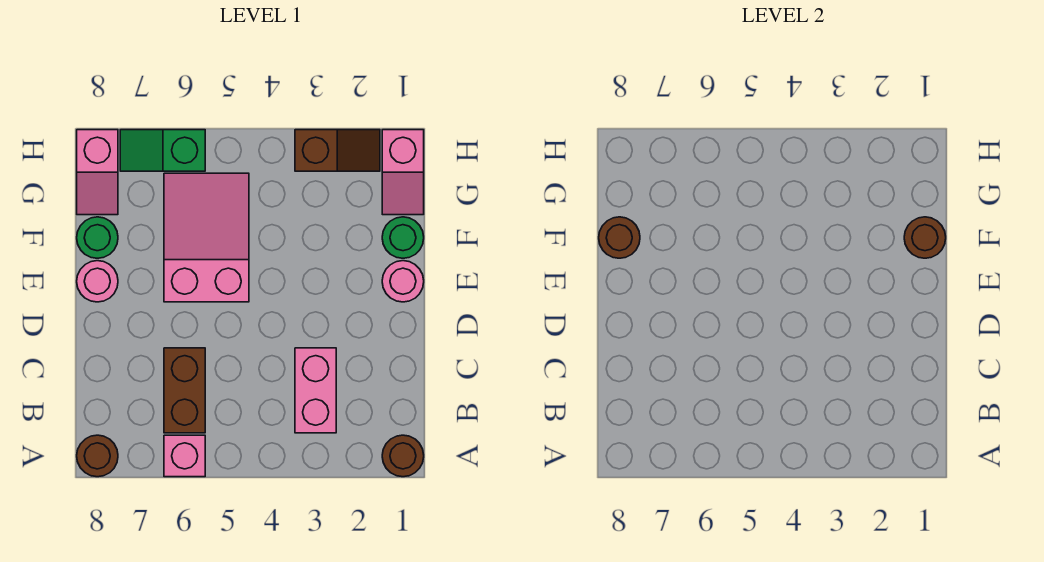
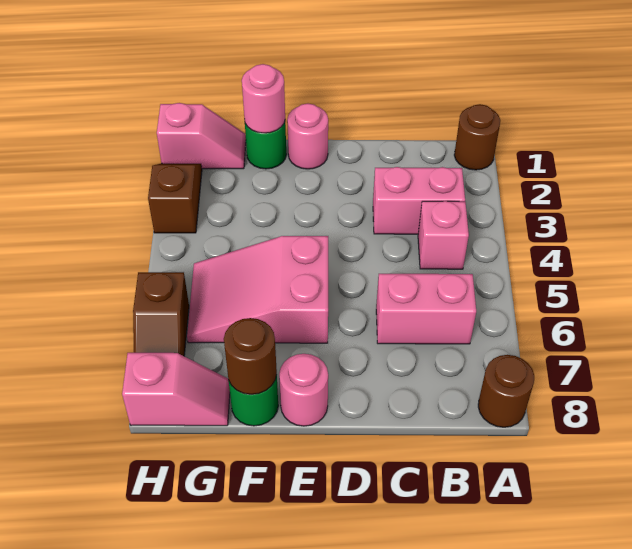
pink 1x1 brick [164,435,205,477] -> pink 1x1 brick moved to [418,201,469,269]
brown 1x2 brick [164,348,205,433] -> pink 1x2 brick [376,274,476,344]
brown 1x1 round brick [904,217,946,258] -> pink 1x1 round brick [242,64,285,133]
green 1x2 slope [120,130,205,171] -> brown 1x2 slope [133,272,189,356]

